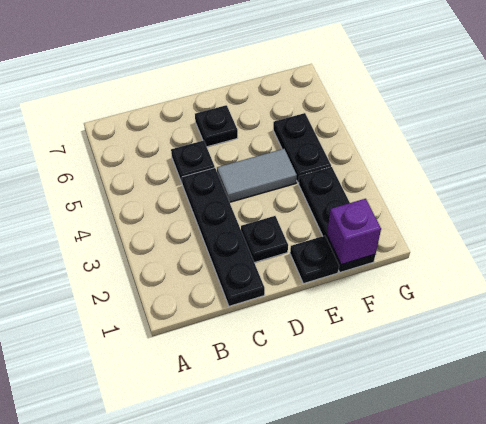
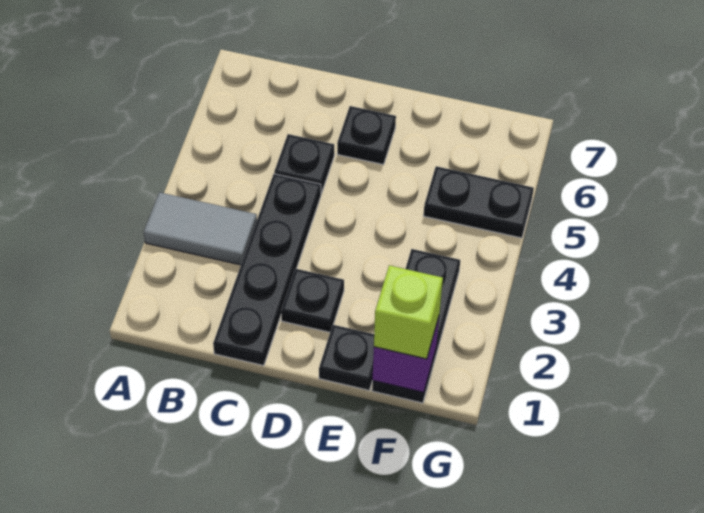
grey 1x2 tile [217,149,297,202] -> grey 1x2 tile moved to [144,192,257,265]
none -> lime 1x1 brick [374,265,443,359]
black 1x2 plate [273,113,331,183] -> black 1x2 plate turned to [424,166,534,238]

